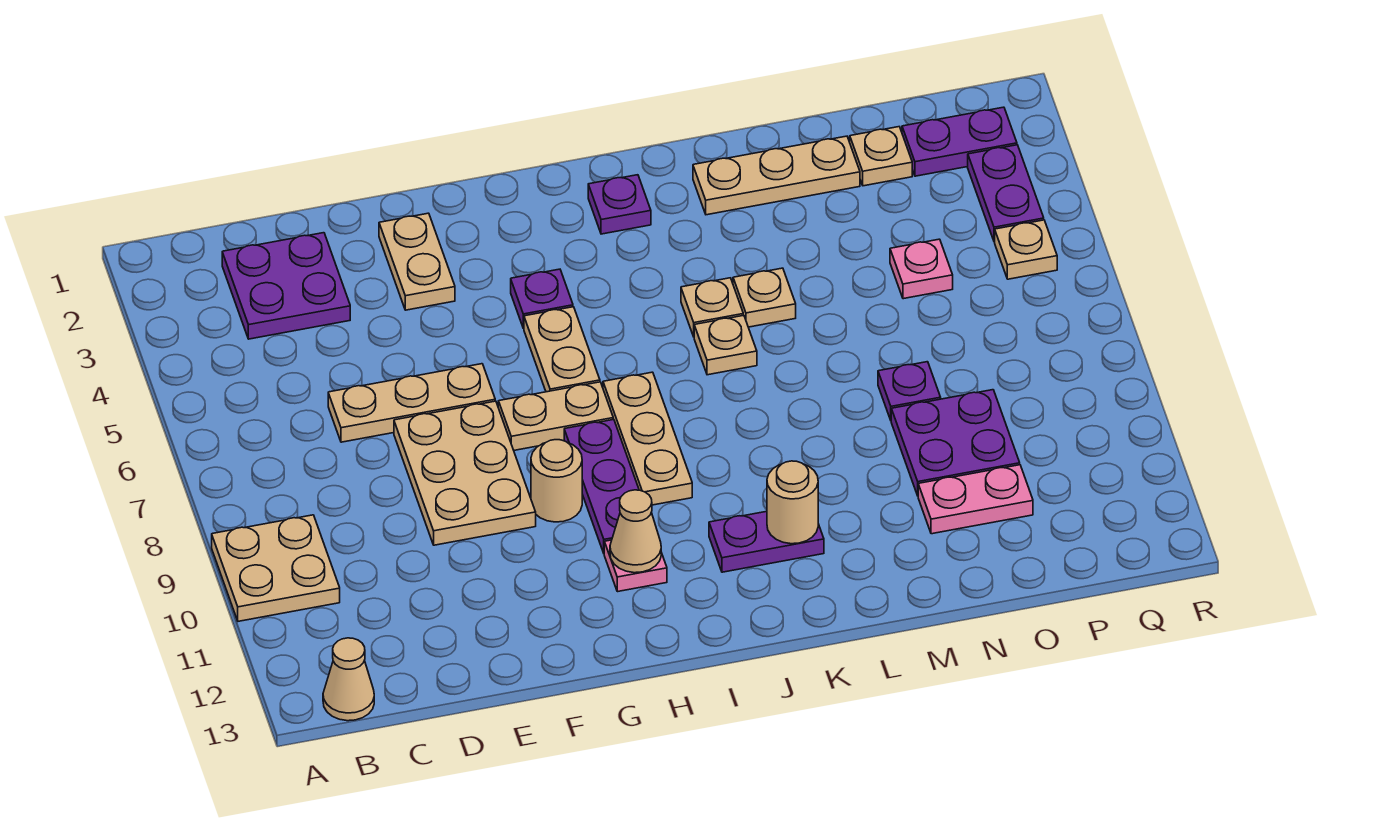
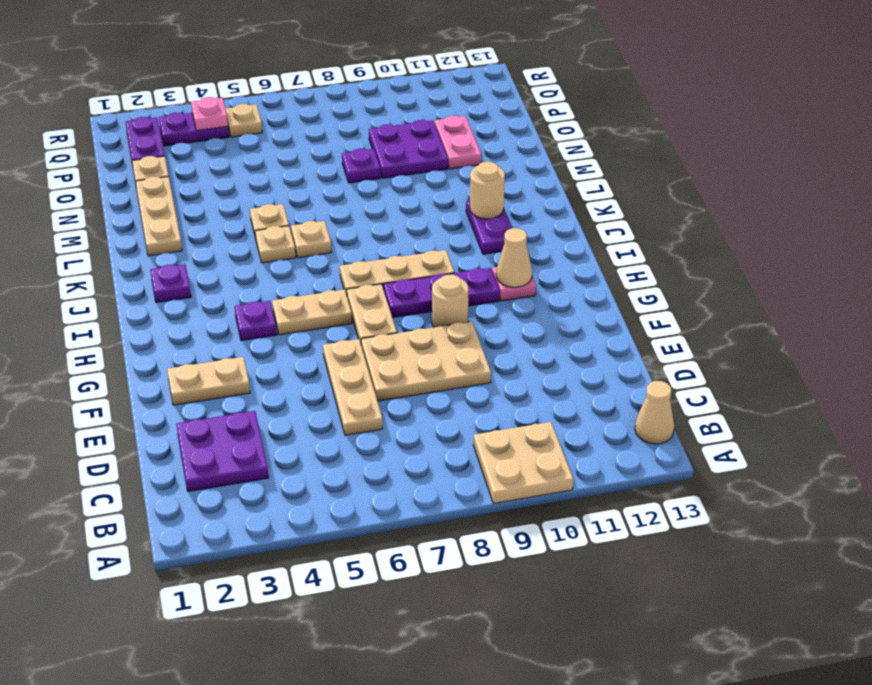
pink 1x1 plate [890,239,953,299] -> pink 1x1 plate moved to [191,97,228,131]

